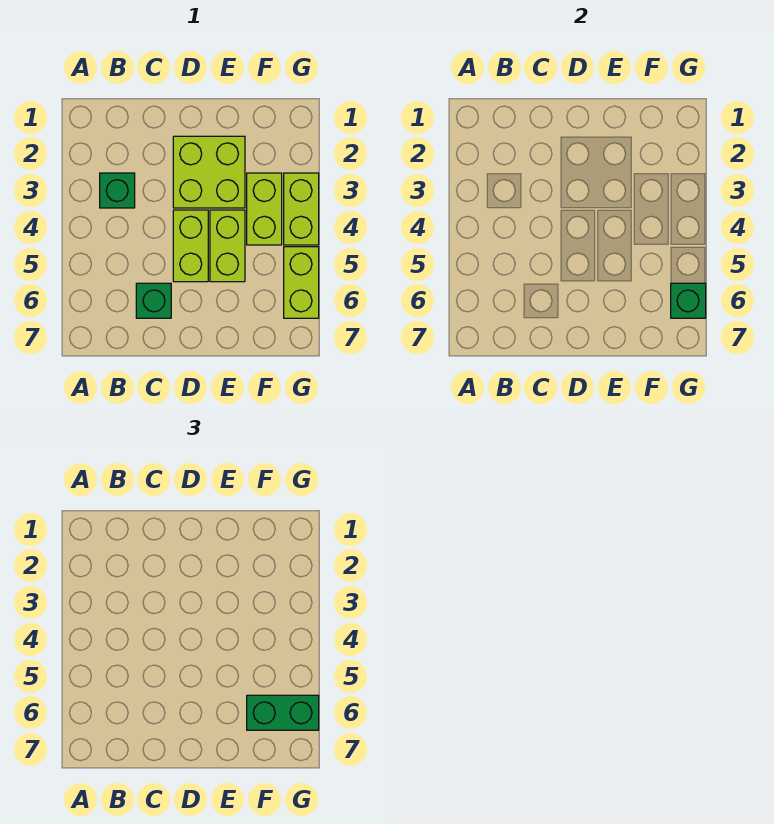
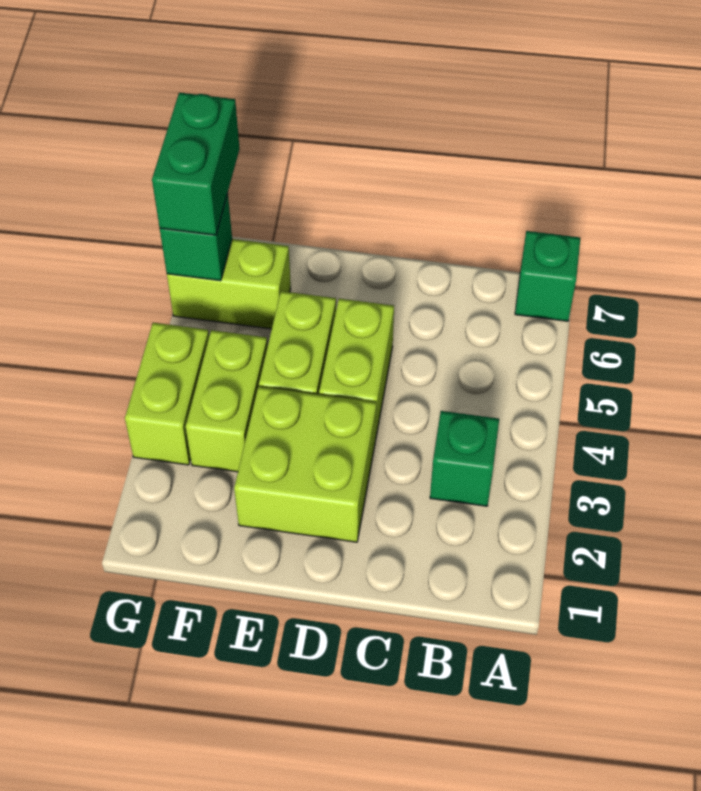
green 1x1 brick [136,283,171,318] -> green 1x1 brick moved to [515,231,580,321]
green 1x2 brick [247,695,319,730] -> green 1x2 brick turned to [152,93,240,235]
lime 1x2 brick [284,247,319,318] -> lime 1x2 brick turned to [167,239,291,329]

